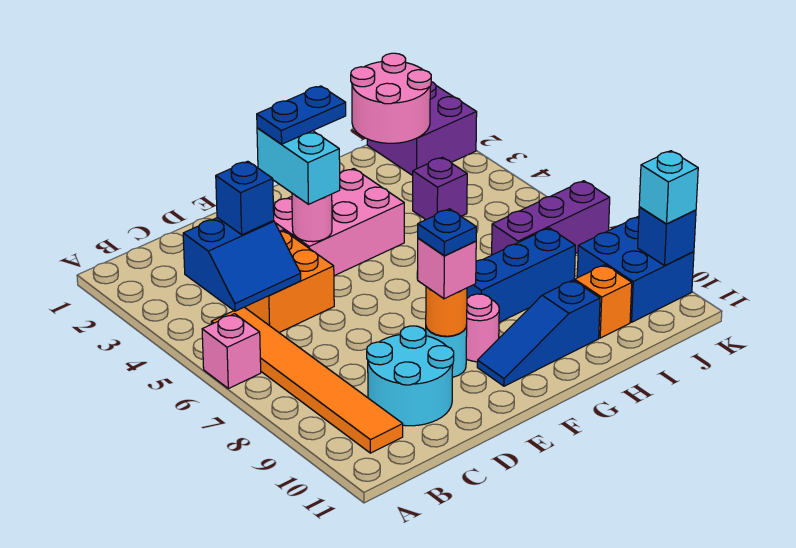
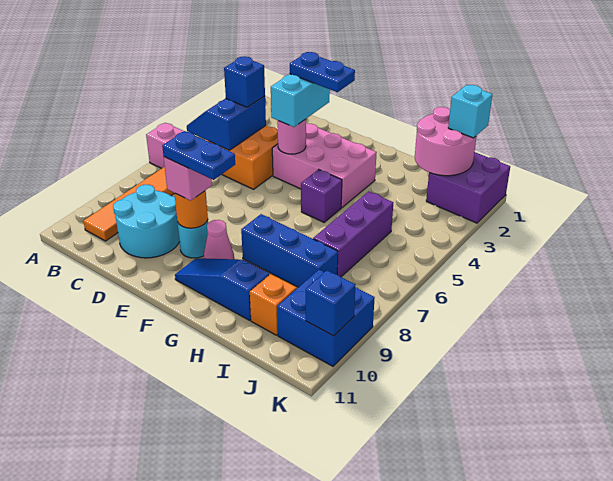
blue 2x2 slope [183,218,301,311] -> blue 2x2 slope turned to [187,96,266,150]
blue 1x1 plate [418,209,476,256] -> blue 1x2 plate [162,131,235,180]
pink 1x1 round brick [466,294,499,362] -> pink 1x1 cone [204,220,234,259]
purple 1x1 brick [413,157,467,220] -> purple 1x1 brick moved to [301,169,342,222]
purple 1x3 brick [492,181,610,255] -> purple 1x3 brick turned to [313,191,393,277]
cyan 1x1 brick [639,151,698,224] -> cyan 1x1 brick moved to [448,85,492,138]

